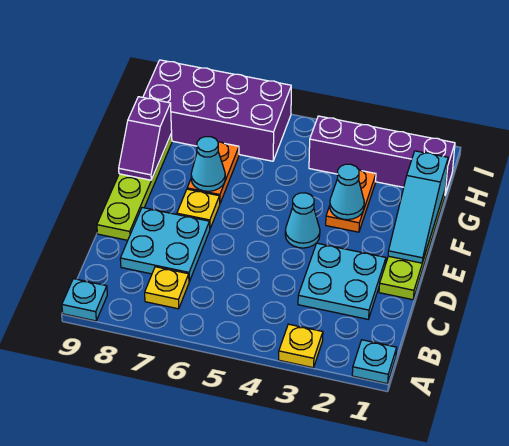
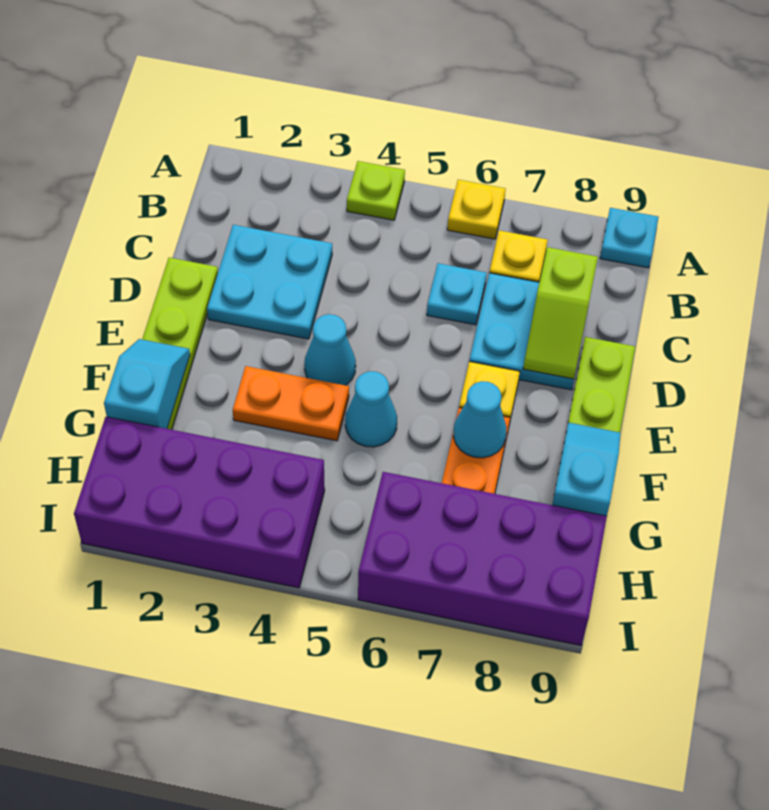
cyan 1x1 plate [352,340,397,384] -> cyan 1x1 plate moved to [427,263,487,325]
yellow 1x1 plate [279,324,323,368] -> yellow 1x1 plate moved to [447,180,506,239]
none -> lime 1x1 plate [347,161,405,220]
none -> lime 1x2 slope [523,247,598,379]
cyan 1x3 slope [388,151,448,263] -> cyan 1x2 slope [104,339,190,429]
orange 1x2 plate [326,170,376,232] -> orange 1x2 plate turned to [233,366,349,441]
cyan 1x1 cone [330,164,364,220] -> cyan 1x1 cone moved to [345,371,397,447]
purple 1x2 slope [119,97,172,180] -> cyan 1x2 slope [552,422,621,516]
purple 1x4 brick [309,116,455,194] -> purple 2x4 brick [74,417,325,588]

